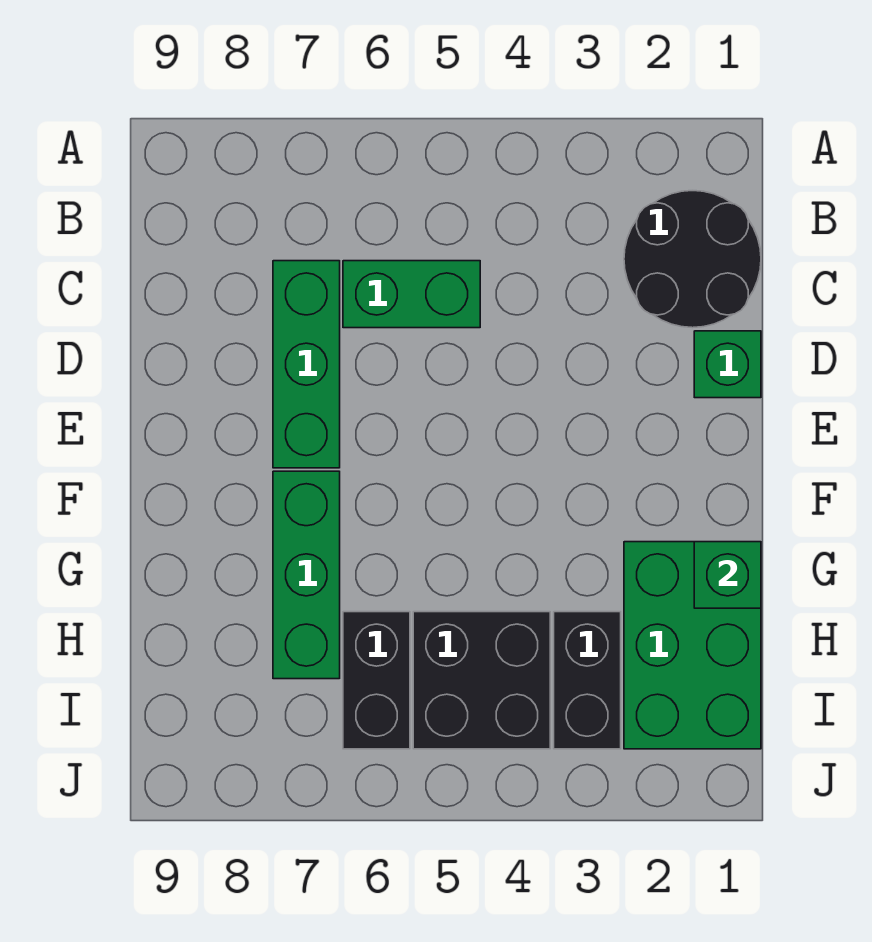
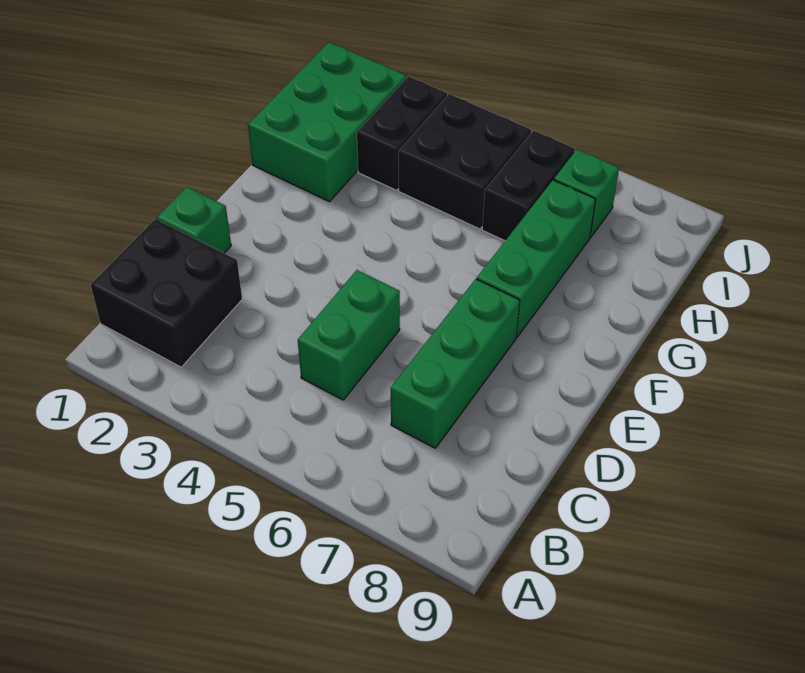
black 2x2 round brick [624,191,761,328] -> black 2x2 brick [90,219,242,367]
green 1x2 brick [343,261,480,328] -> green 1x2 brick turned to [298,270,400,400]
green 1x1 brick [694,542,761,608] -> green 1x1 brick moved to [554,149,619,237]

